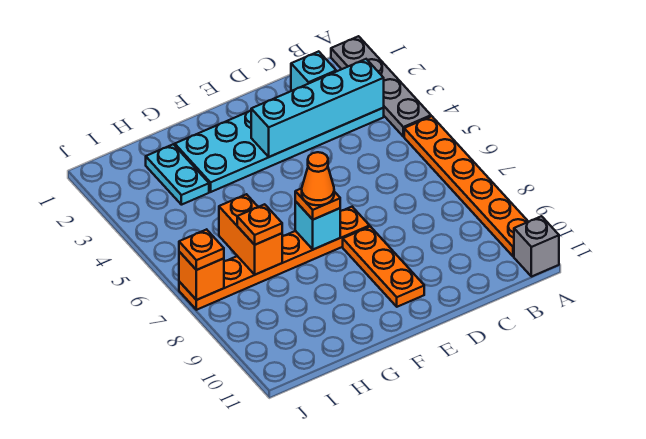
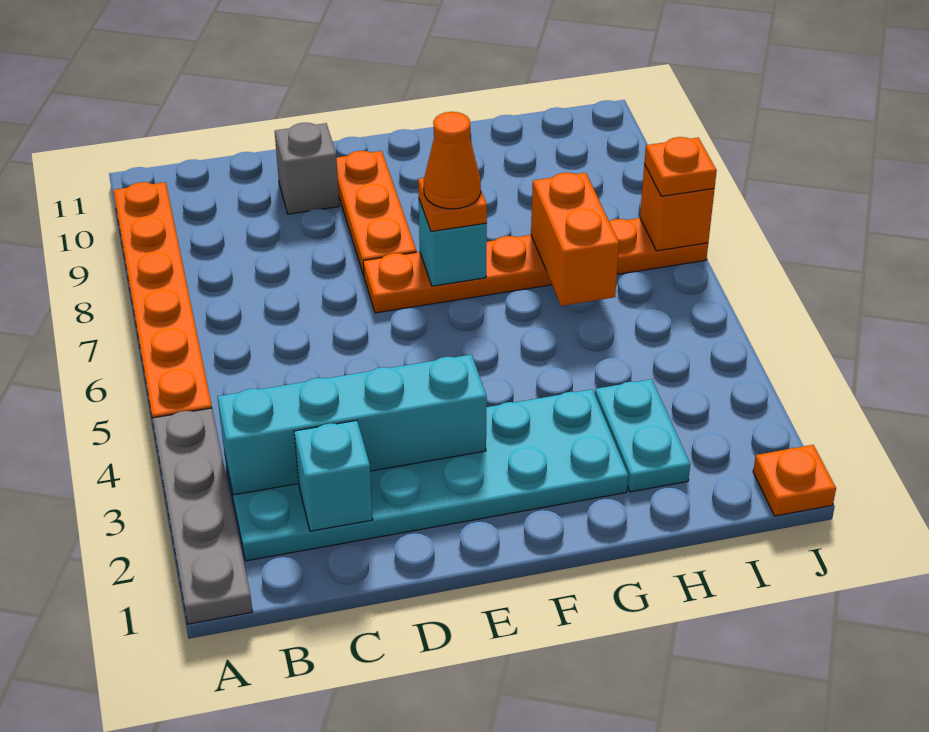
grey 1x1 brick [514,216,559,277] -> grey 1x1 brick moved to [275,123,339,214]
orange 1x1 plate [237,204,282,245] -> orange 1x1 plate moved to [753,445,836,516]

